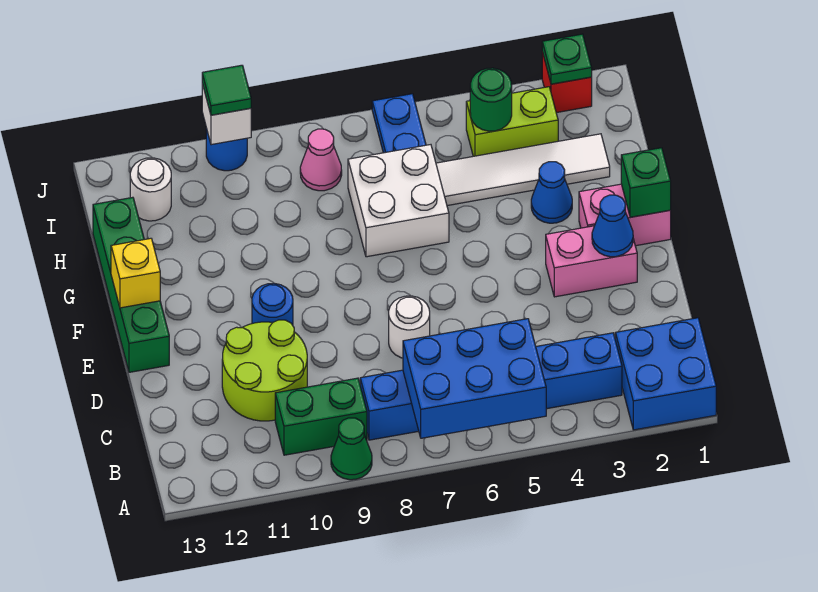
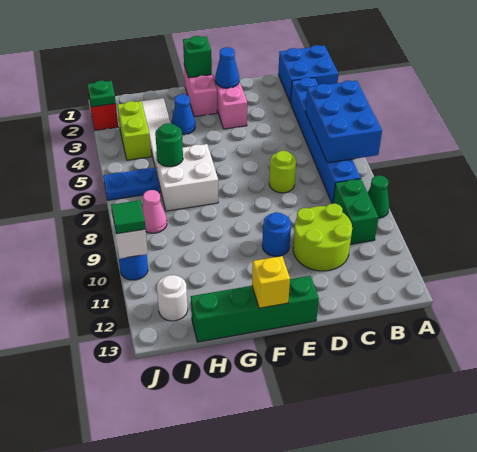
white 1x1 round brick [389,296,430,358] -> lime 1x1 round brick [269,151,296,193]
green 1x1 round brick [470,68,512,131] -> green 1x1 round brick moved to [155,123,183,167]

